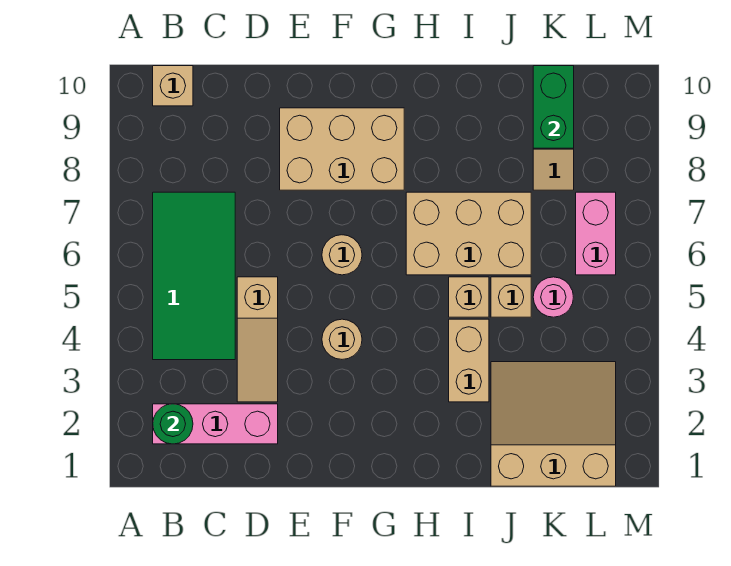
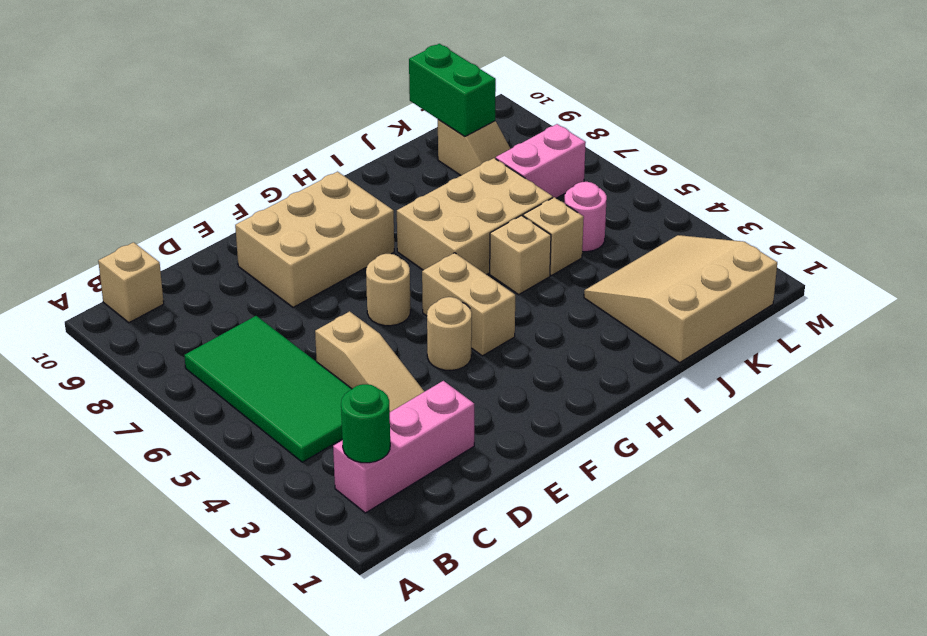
tan 1x2 brick [449,319,489,402] -> tan 1x2 brick moved to [422,253,515,356]
pink 1x2 brick [576,192,616,275] -> pink 1x2 brick turned to [496,124,586,198]

